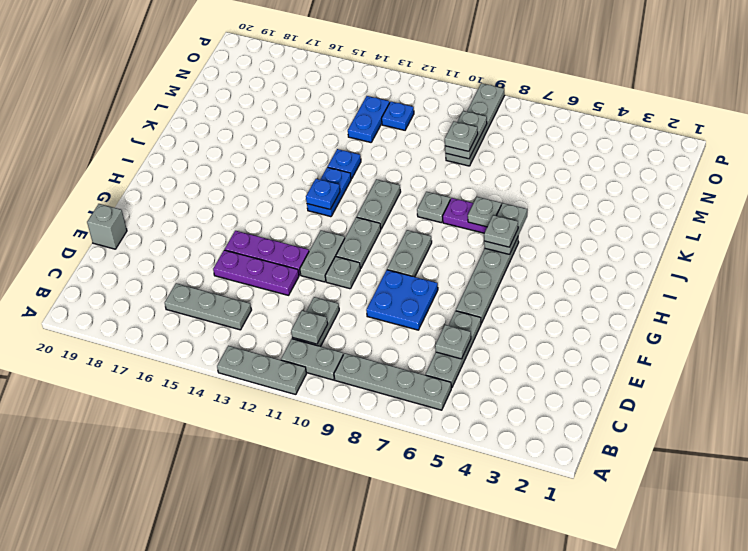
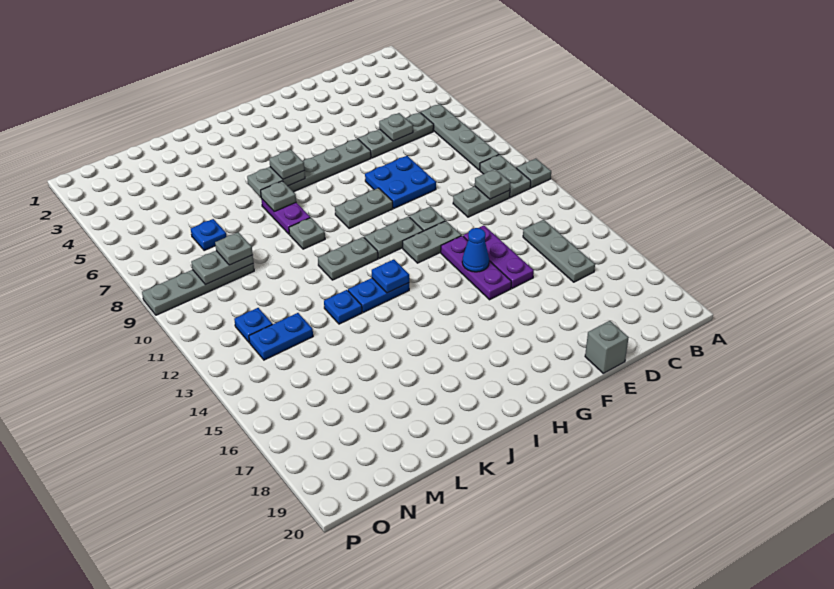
grey 1x3 plate [217,346,306,395] -> grey 1x1 plate [517,159,551,188]
none -> blue 1x1 cone [462,228,489,272]
none -> blue 1x1 plate [191,219,227,251]

